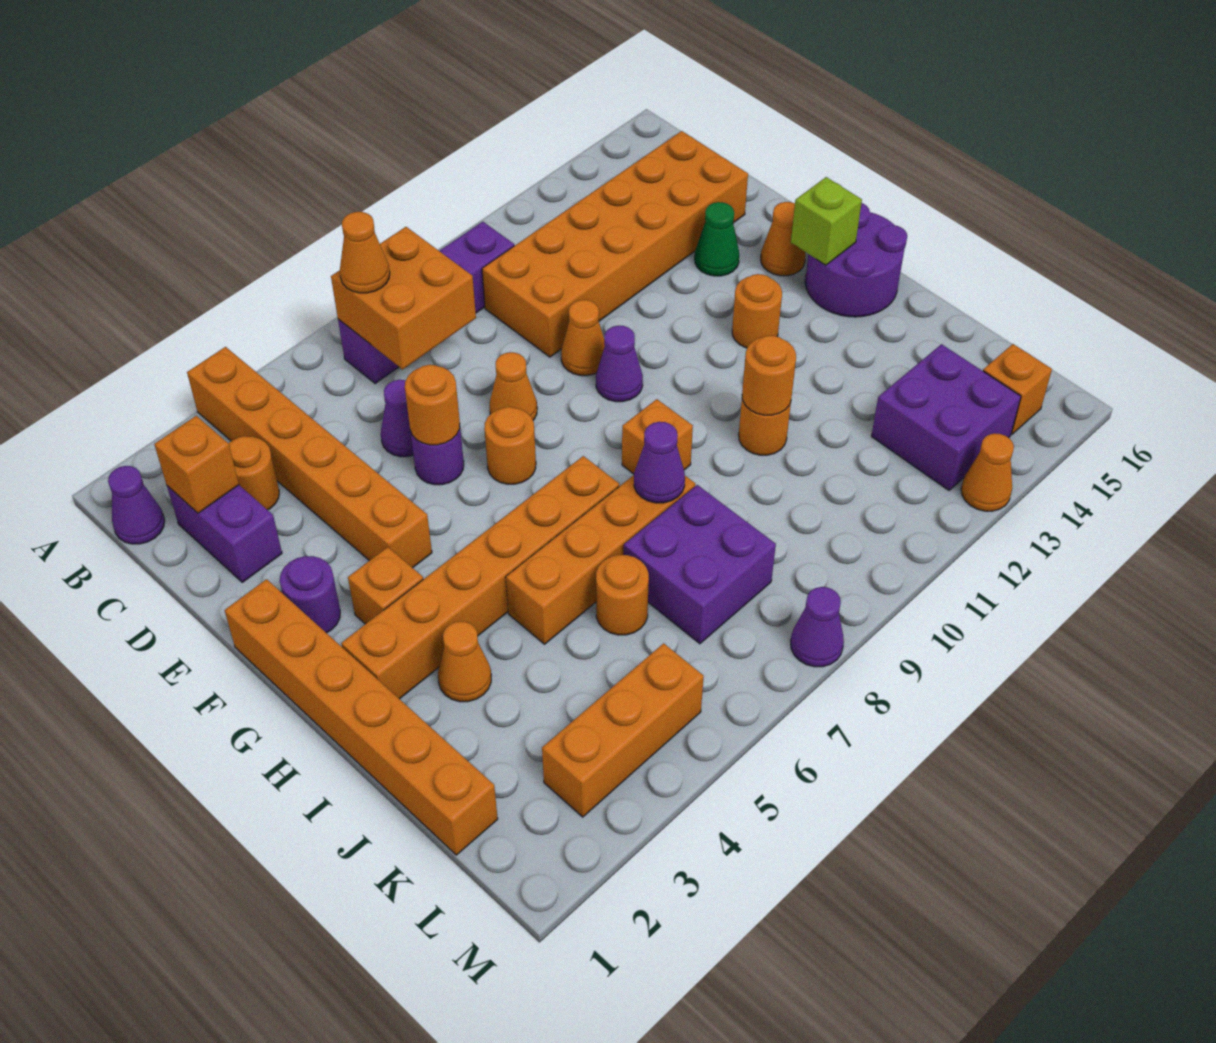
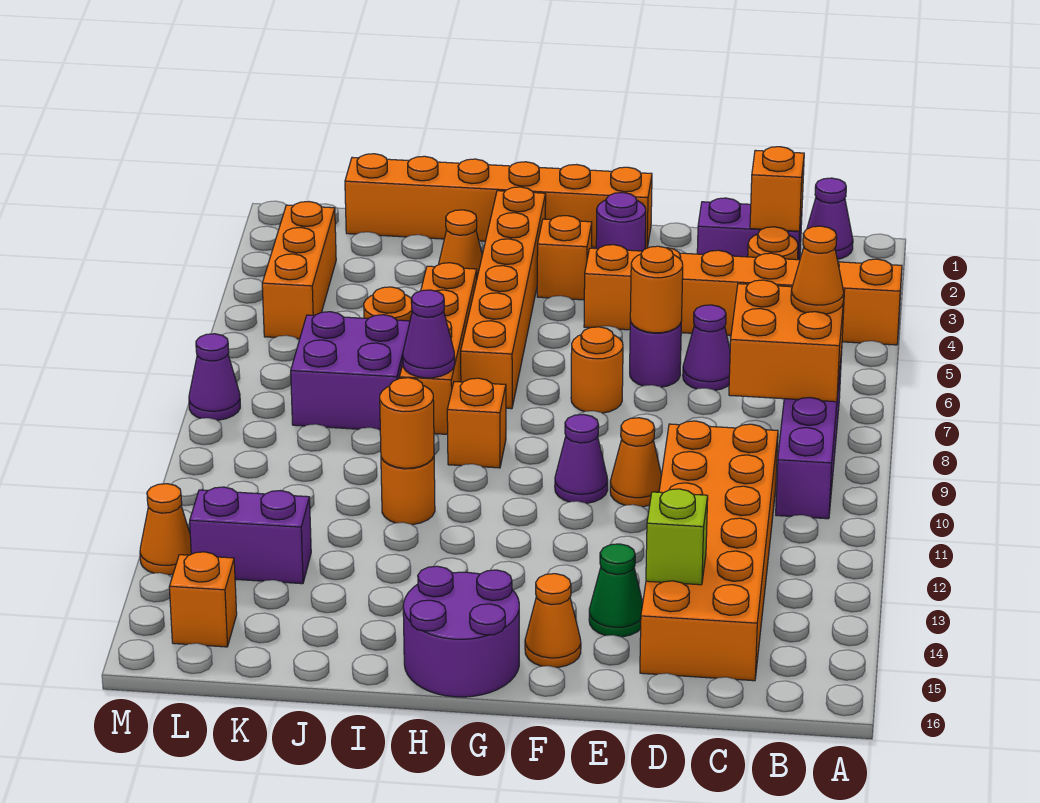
orange 1x1 cone [490,352,537,420] -> none
orange 1x1 round brick [732,274,782,348] -> none
lime 1x1 brick [791,177,862,265] -> lime 1x1 brick moved to [646,489,708,585]
purple 2x2 brick [871,344,1021,490] -> purple 1x2 brick [190,487,311,584]

